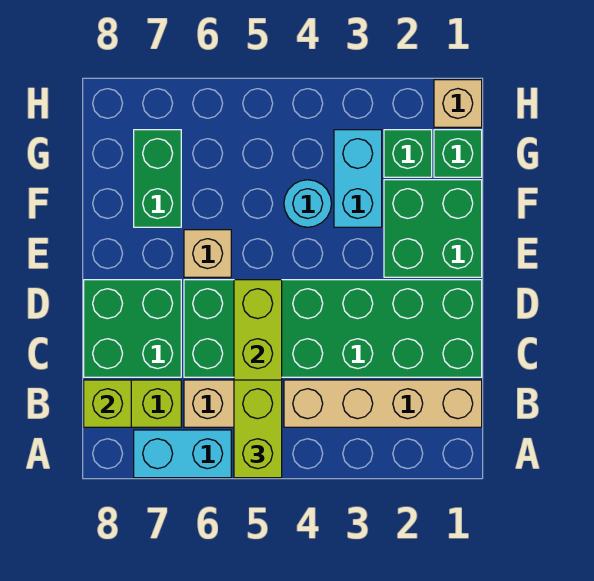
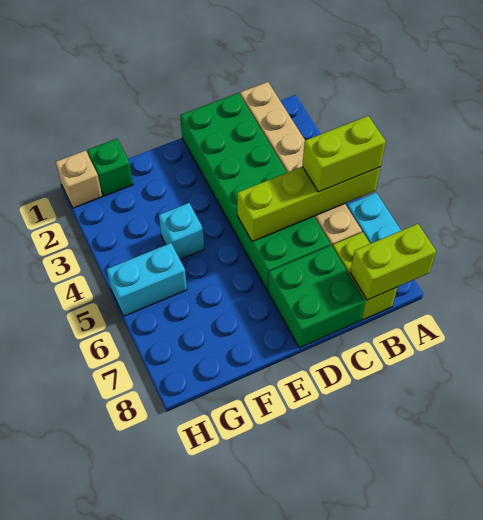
lime 1x1 brick [84,380,131,427] -> lime 1x2 brick [350,224,436,300]
green 2x2 brick [384,180,482,277] -> none
tan 1x1 brick [184,230,231,277] -> none
cyan 1x2 brick [334,130,382,227] -> cyan 1x2 brick moved to [106,243,187,316]
cyan 1x1 round brick [284,180,331,227] -> cyan 1x1 brick [159,203,204,259]
green 1x2 brick [134,130,181,227] -> none
green 1x1 brick [384,130,432,177] -> none

